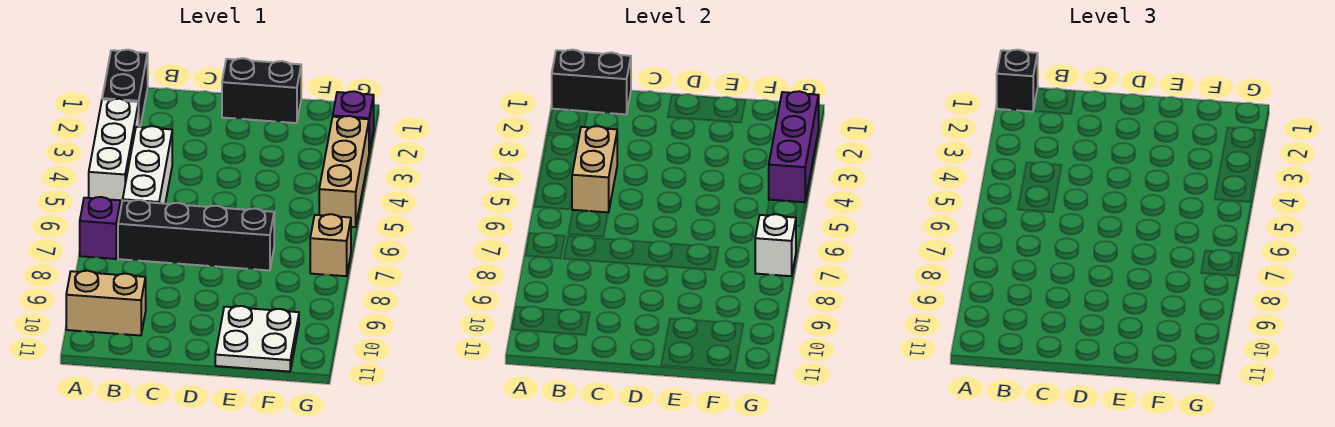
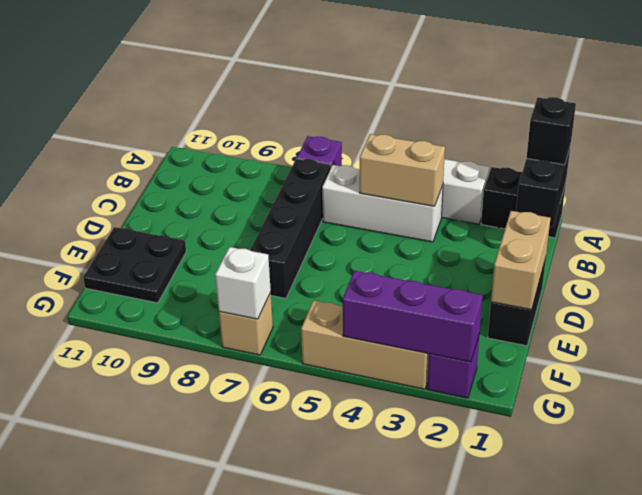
tan 1x2 brick [66,271,146,336] -> tan 1x2 brick moved to [491,211,551,310]
white 2x2 plate [215,306,299,372] -> black 2x2 plate [83,227,186,303]

